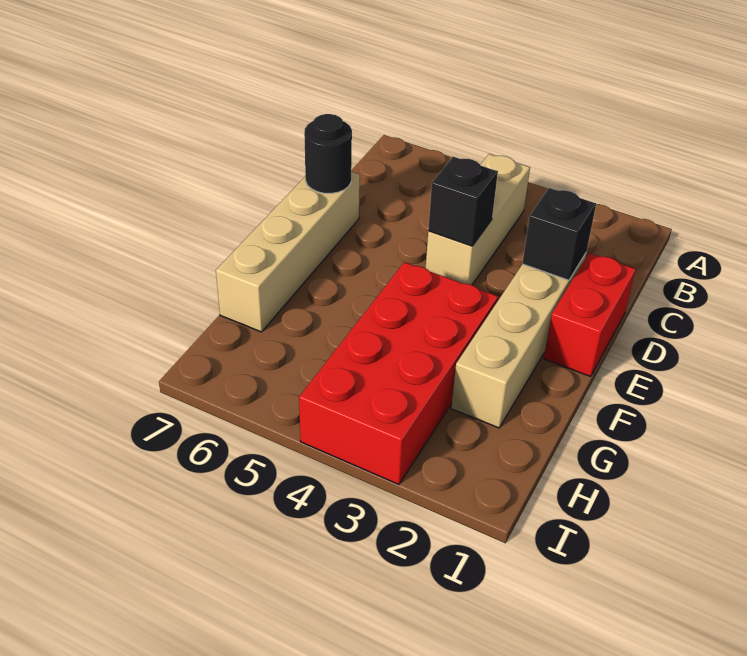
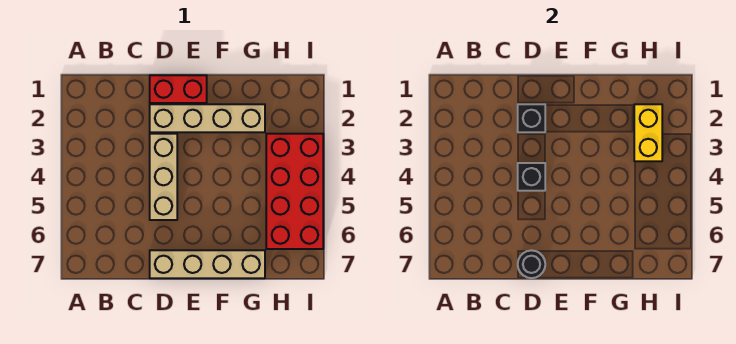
tan 1x3 brick [426,154,530,285] -> tan 1x3 brick turned to [150,134,177,220]
red 2x4 brick [299,262,498,484] -> red 2x4 brick turned to [266,134,323,249]
none -> yellow 1x2 brick [634,104,662,161]

